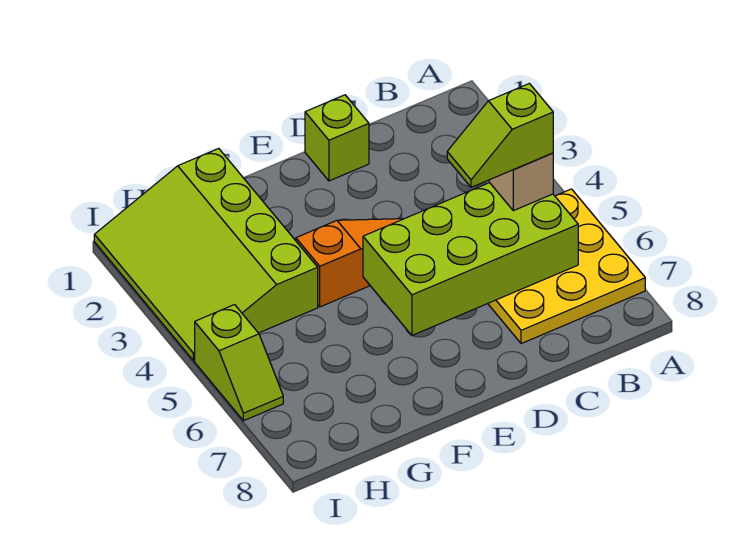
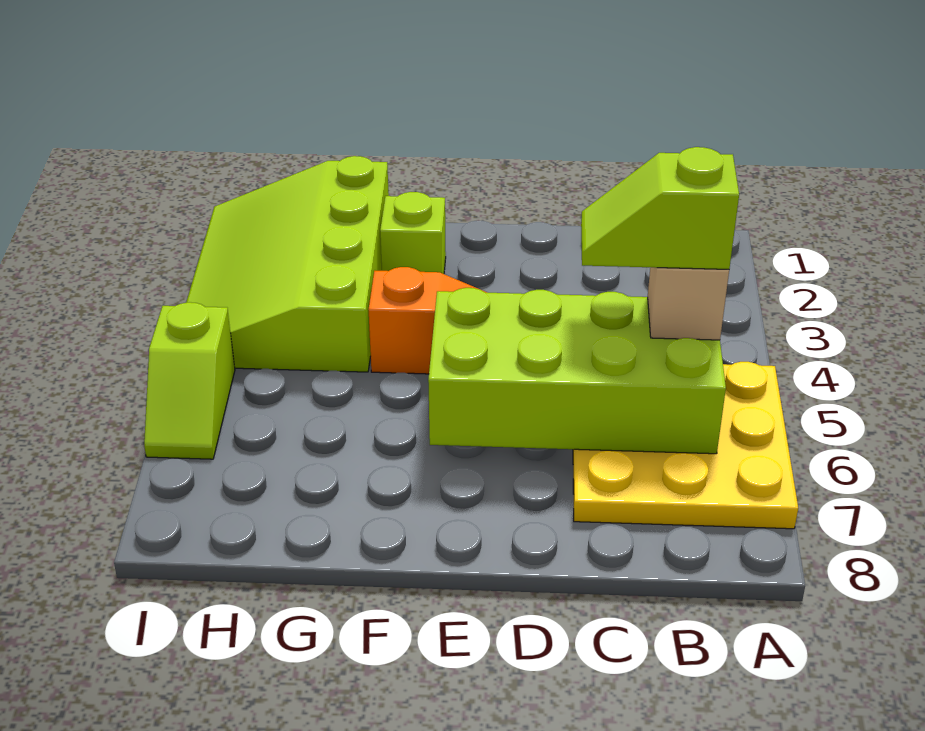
lime 1x1 brick [305,95,369,181] -> lime 1x1 brick moved to [380,192,446,274]

